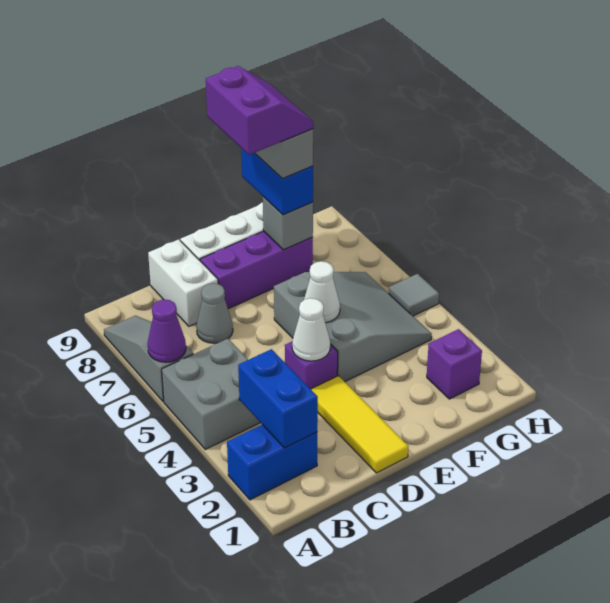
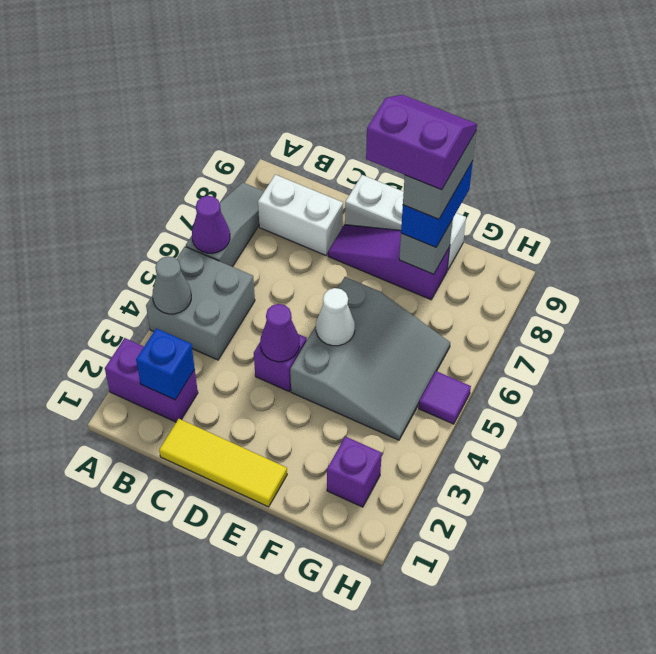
blue 1x2 brick [227,425,317,500] -> purple 1x2 brick [105,338,198,422]
blue 1x2 brick [238,349,318,448] -> blue 1x1 brick [136,328,195,400]
grey 1x1 cone [196,283,233,343] -> grey 1x1 cone moved to [152,256,191,314]
white 1x2 brick [148,239,218,326] -> white 1x2 brick turned to [258,175,343,255]
yellow 1x3 tile [311,376,409,473] -> yellow 1x3 tile turned to [159,419,287,507]
white 1x1 cone [292,298,330,361] -> purple 1x1 cone [260,304,299,362]
purple 1x3 brick [200,231,313,309] -> purple 1x3 slope [328,225,450,300]
purple 2x2 slope [206,66,313,155] -> purple 2x2 slope turned to [366,95,477,190]
grey 1x1 tile [389,274,439,316] -> purple 1x1 tile [419,371,471,424]

